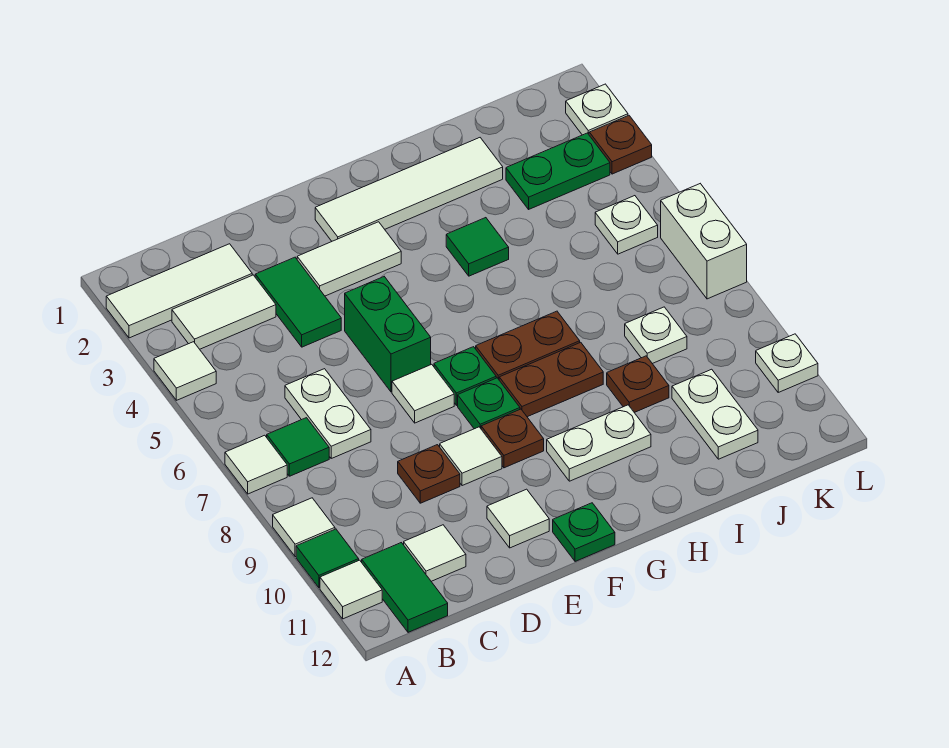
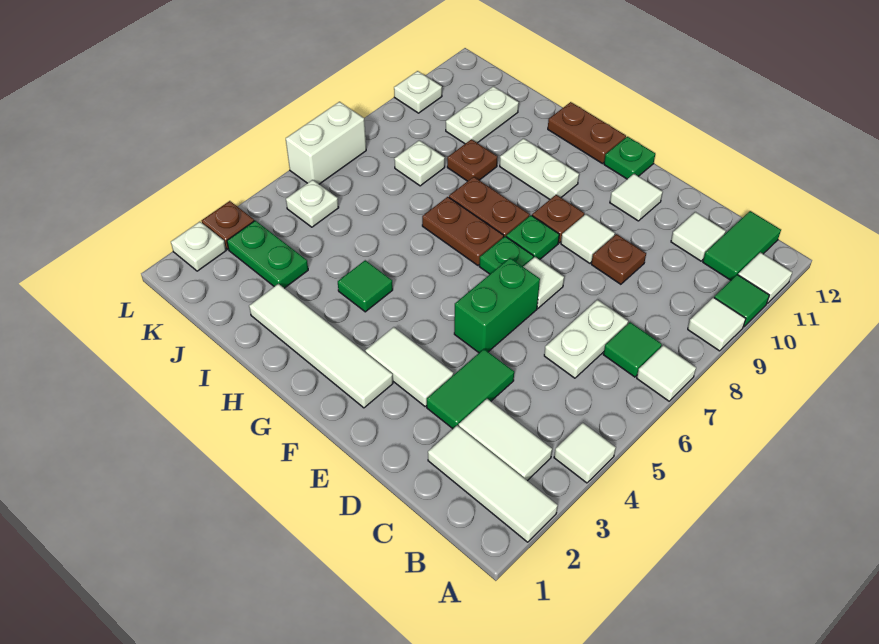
none -> brown 1x2 plate [548,102,626,164]

